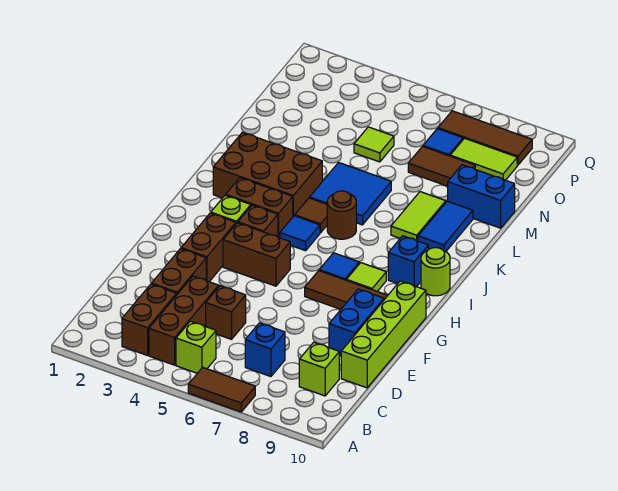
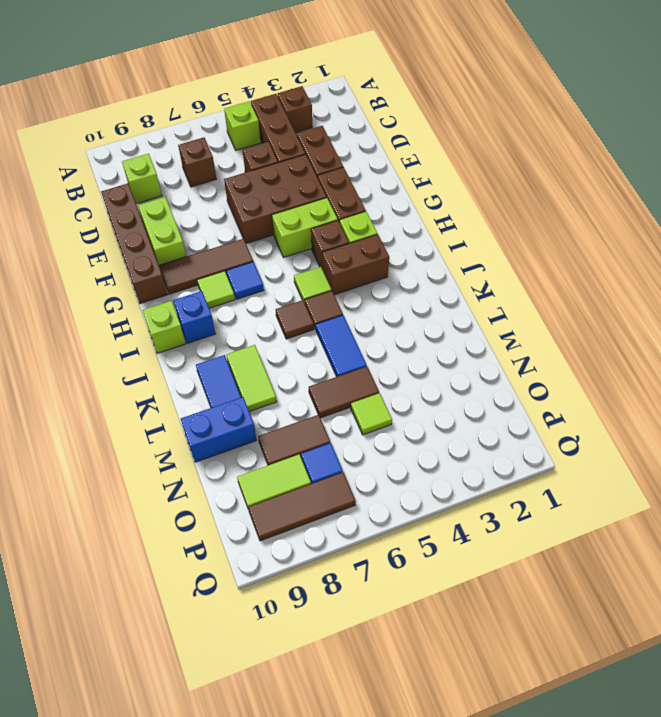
brown 1x2 tile [188,367,255,412] -> brown 1x2 tile moved to [309,367,379,418]
brown 1x2 brick [122,284,177,355] -> brown 1x1 brick [277,86,312,133]
blue 1x1 brick [245,323,285,377] -> brown 1x1 brick [178,137,216,187]
lime 1x4 brick [341,281,426,388] -> brown 1x4 brick [101,184,168,304]
blue 1x2 brick [329,289,384,355] -> lime 1x2 brick [138,197,186,265]
brown 1x2 brick [223,223,290,286] -> lime 1x2 brick [272,198,338,257]
blue 1x1 tile [280,216,320,251] -> lime 1x1 tile [294,267,332,302]
lime 1x1 round brick [421,247,450,296] -> lime 1x1 brick [142,301,186,353]
brown 2x3 brick [213,132,322,216] -> brown 2x3 brick moved to [224,154,327,244]
brown 1x1 round brick [327,191,356,239] -> brown 1x1 tile [276,300,314,339]
blue 2x2 tile [310,162,391,225] -> blue 1x2 tile [316,315,367,377]

